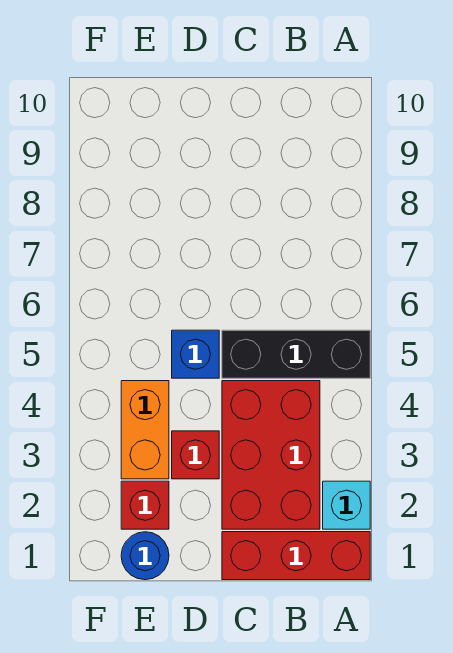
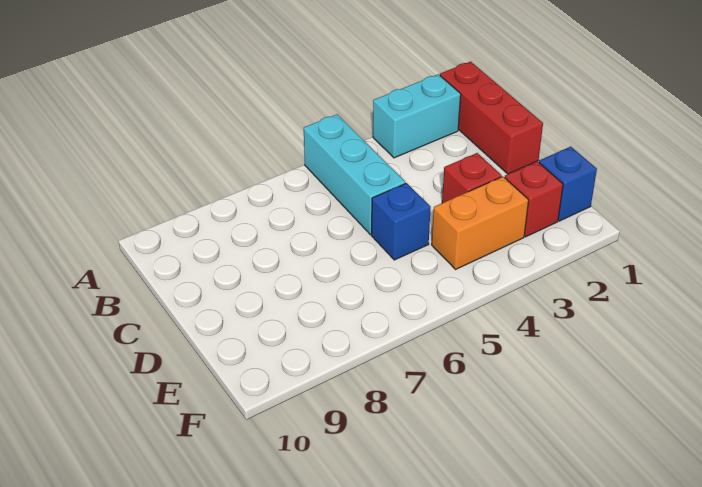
cyan 1x1 brick [323,481,370,529] -> cyan 1x2 brick [373,74,461,158]
black 1x3 brick [222,330,370,378] -> cyan 1x3 brick [304,114,406,235]
red 2x3 brick [222,381,320,529] -> none
blue 1x1 round brick [121,532,169,580] -> blue 1x1 brick [539,147,597,221]

